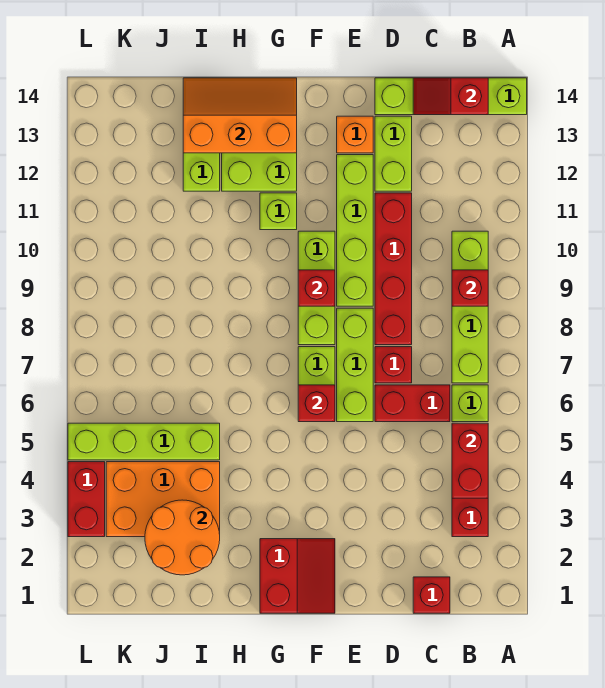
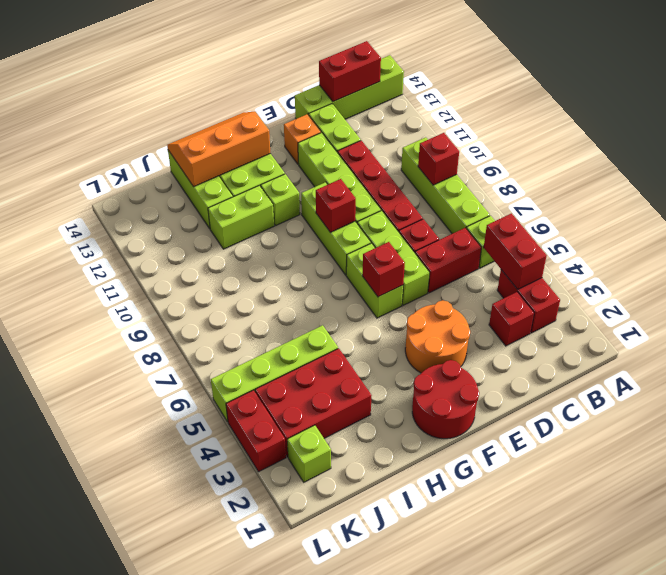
red 1x2 slope [413,78,488,115] -> red 1x2 brick [319,41,381,102]
red 1x1 brick [413,577,450,613] -> red 1x1 brick moved to [489,292,534,346]
red 2x2 slope [260,539,335,613] -> red 2x2 round brick [412,360,479,439]
none -> lime 1x2 brick [208,185,274,249]
orange 2x2 round brick [145,500,220,575] -> orange 2x2 round brick moved to [405,301,470,373]
orange 2x3 brick [106,462,220,537] -> red 2x3 brick [255,349,372,457]
none -> lime 1x1 brick [287,425,331,482]

